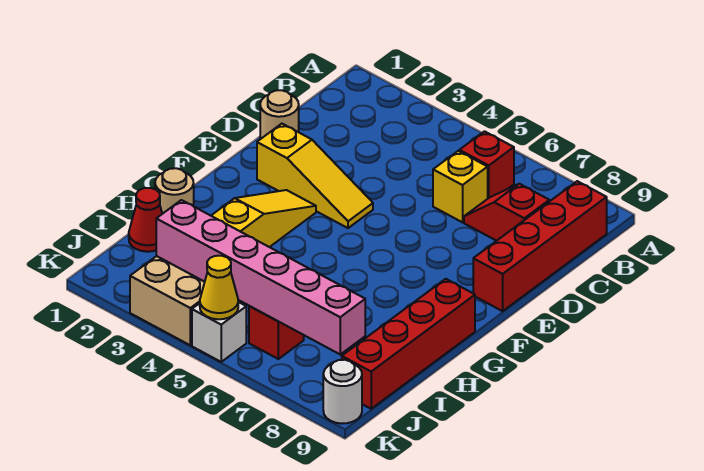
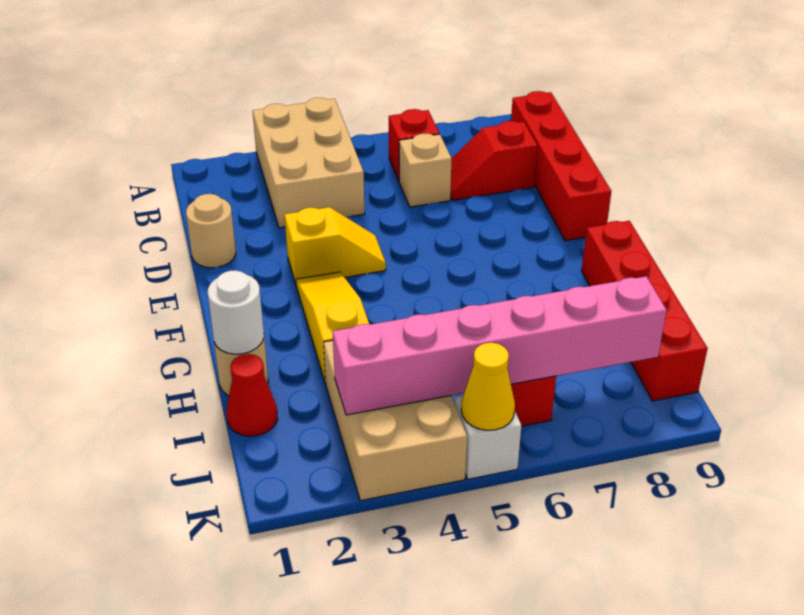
none -> tan 2x3 brick [253,98,365,228]
yellow 1x1 brick [433,151,488,222] -> tan 1x1 brick [399,134,451,207]
yellow 1x3 slope [257,124,373,228] -> yellow 1x2 slope [284,207,386,284]
white 1x1 round brick [323,360,362,424] -> white 1x1 round brick moved to [208,270,264,354]

